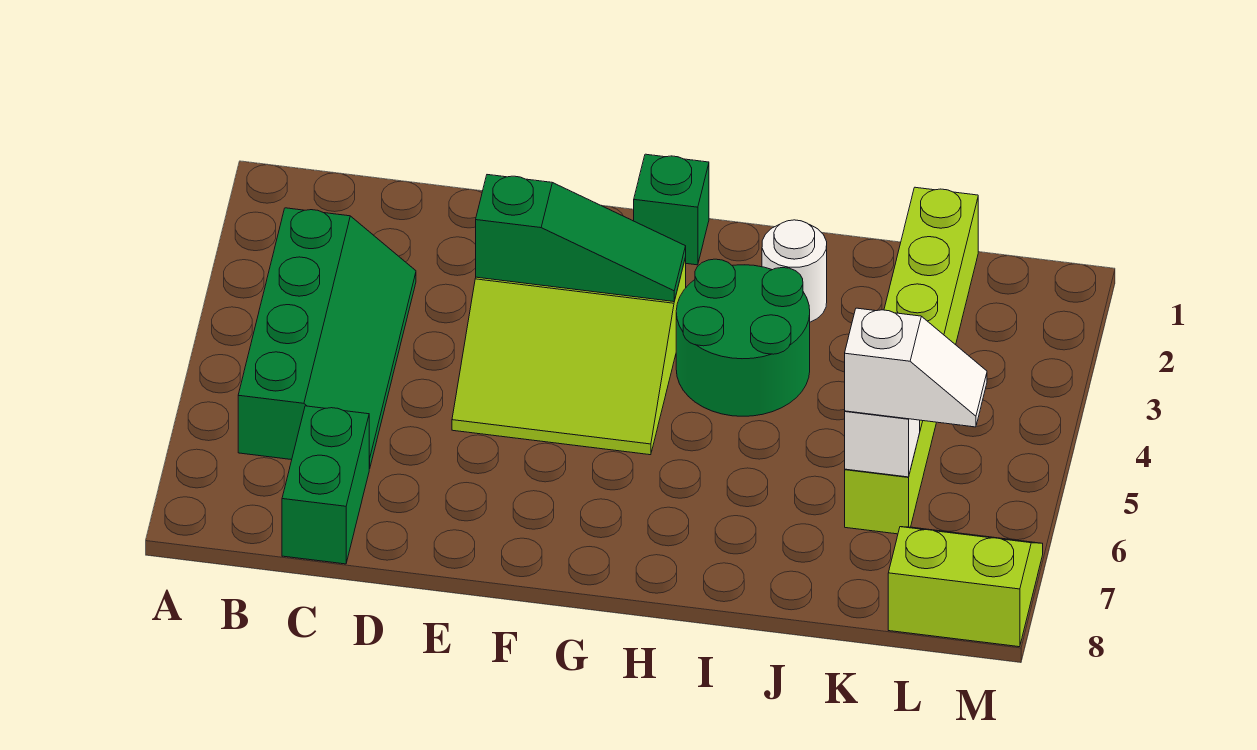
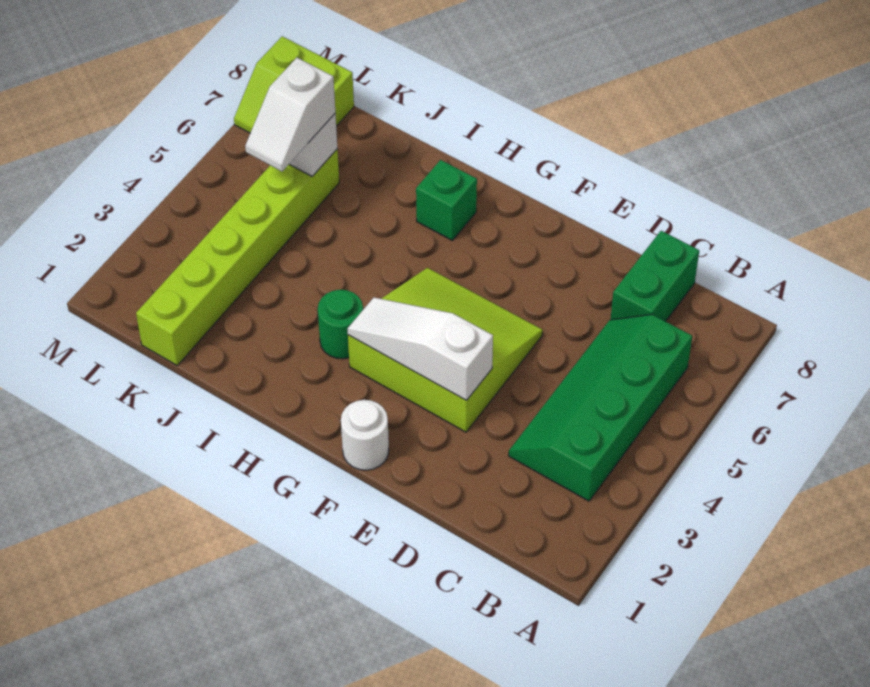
green 1x3 slope [476,175,686,302] -> white 1x3 slope [347,298,493,400]
green 1x1 brick [634,154,709,265] -> green 1x1 brick moved to [416,160,477,240]
green 2x2 round brick [676,259,810,416] -> green 1x1 round brick [318,290,363,359]
white 1x1 round brick [762,220,827,322] -> white 1x1 round brick moved to [341,400,389,470]
white 1x2 slope [845,308,987,427] -> white 1x2 slope turned to [245,58,335,171]

